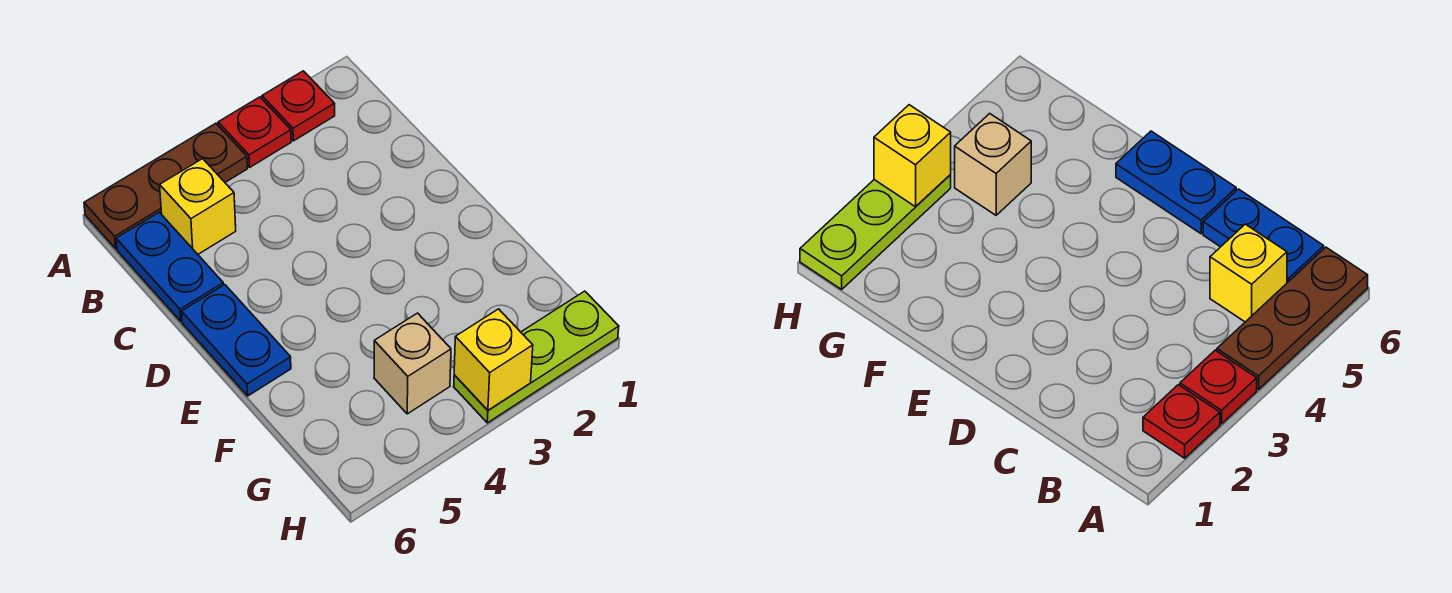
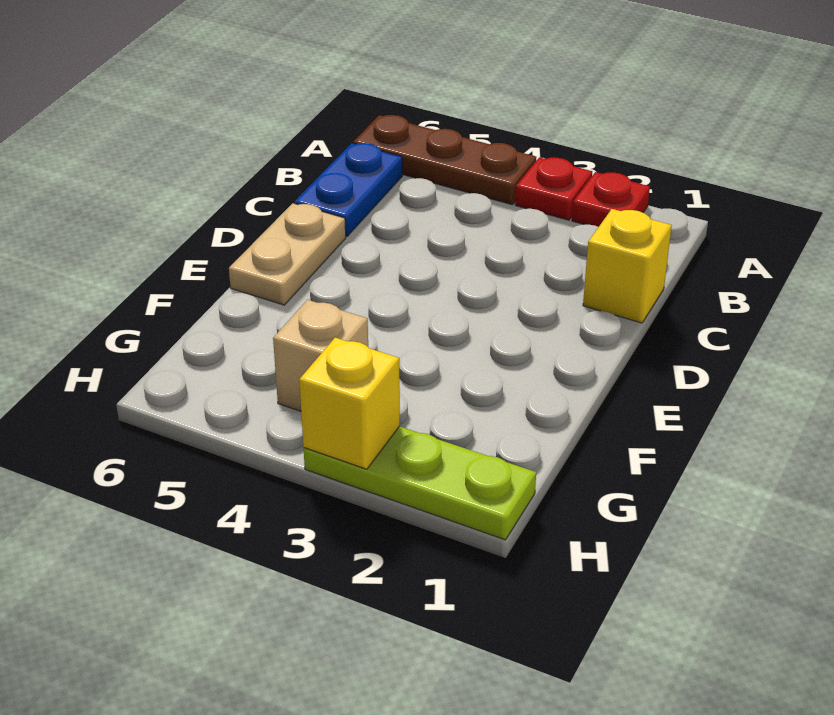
yellow 1x1 brick [160,159,236,254] -> yellow 1x1 brick moved to [583,209,672,323]
blue 1x2 plate [182,285,291,396] -> tan 1x2 plate [229,203,346,305]

